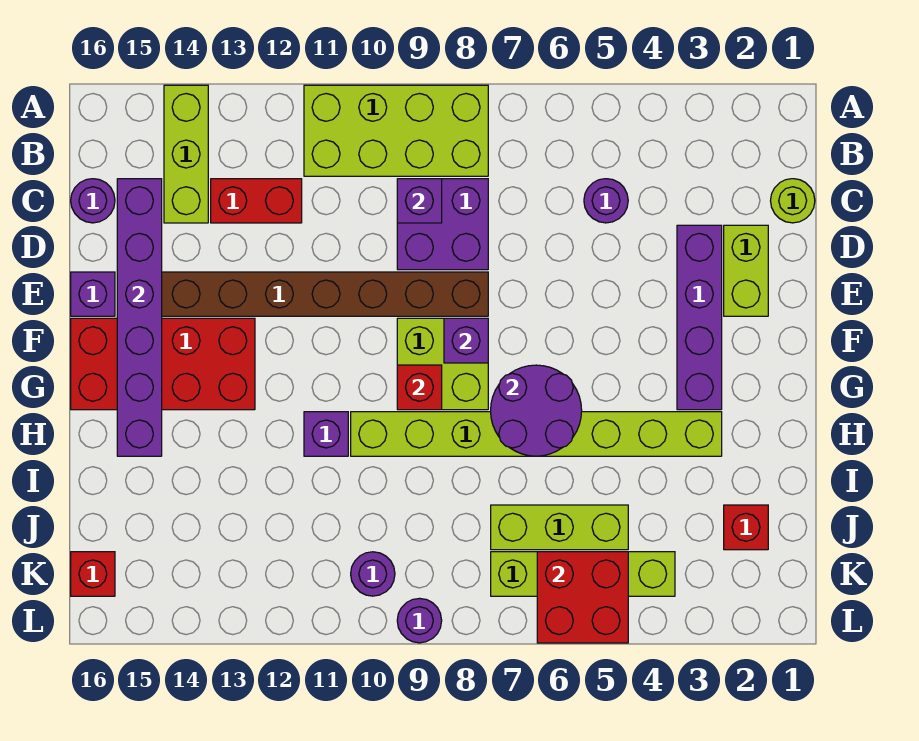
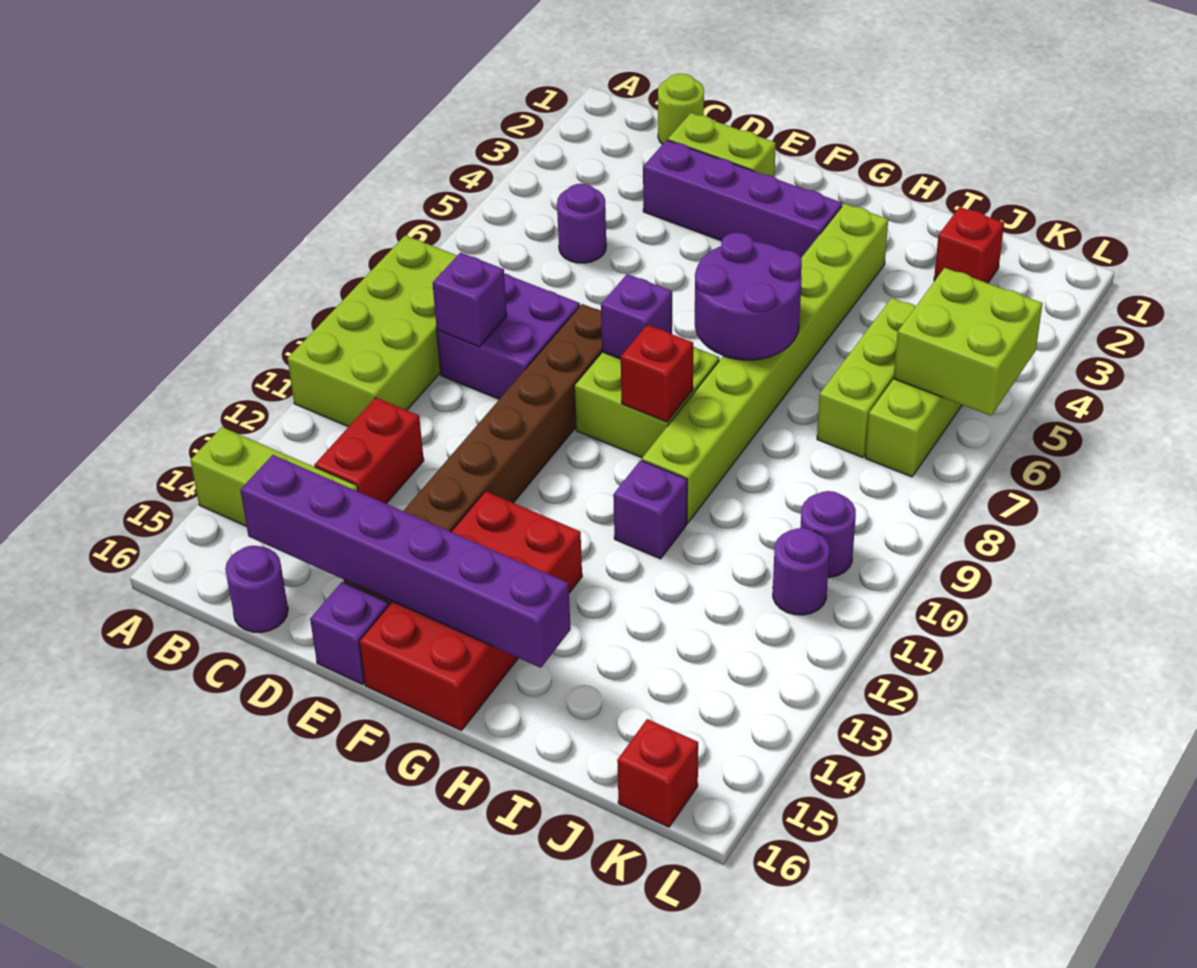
red 2x2 brick [537,552,628,643] -> lime 2x2 brick [894,268,1042,416]
purple 1x1 round brick [397,598,442,643] -> purple 1x1 round brick moved to [773,528,829,615]

